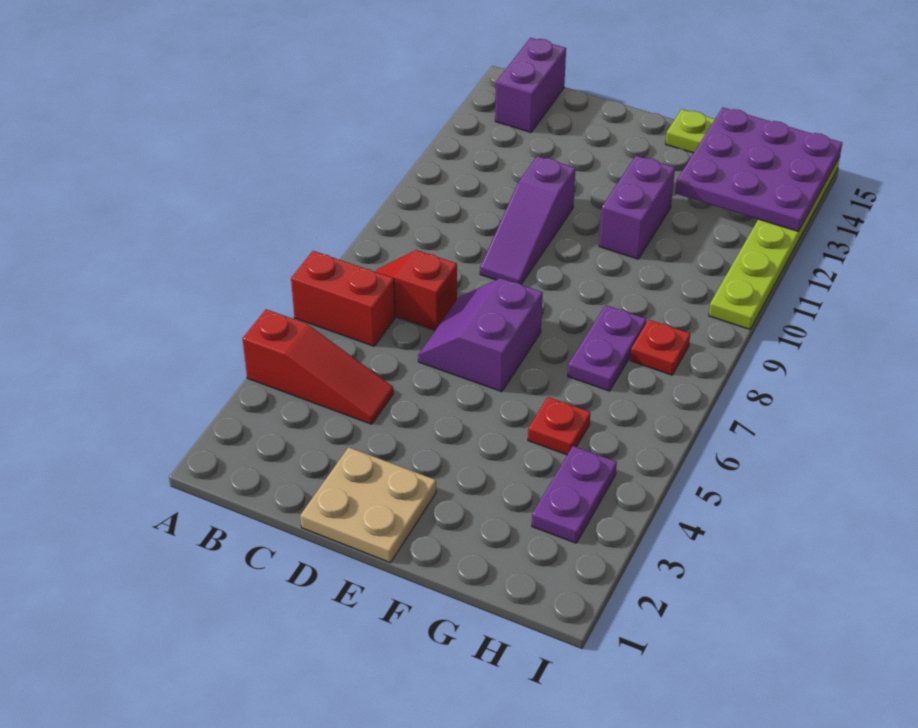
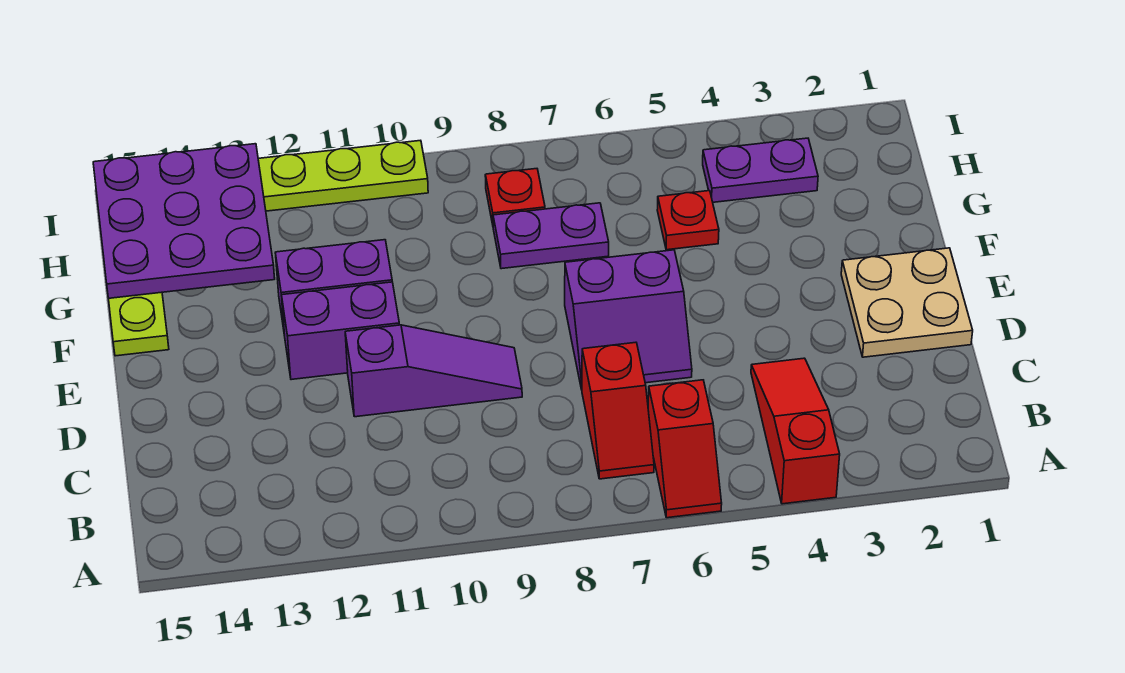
red 1x2 brick [291,251,395,346] -> red 1x2 slope [648,380,722,518]
purple 1x2 brick [495,38,566,132] -> purple 1x2 brick moved to [282,282,399,380]

